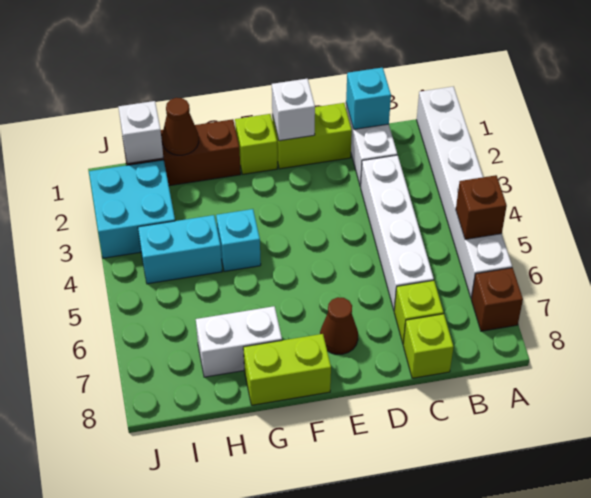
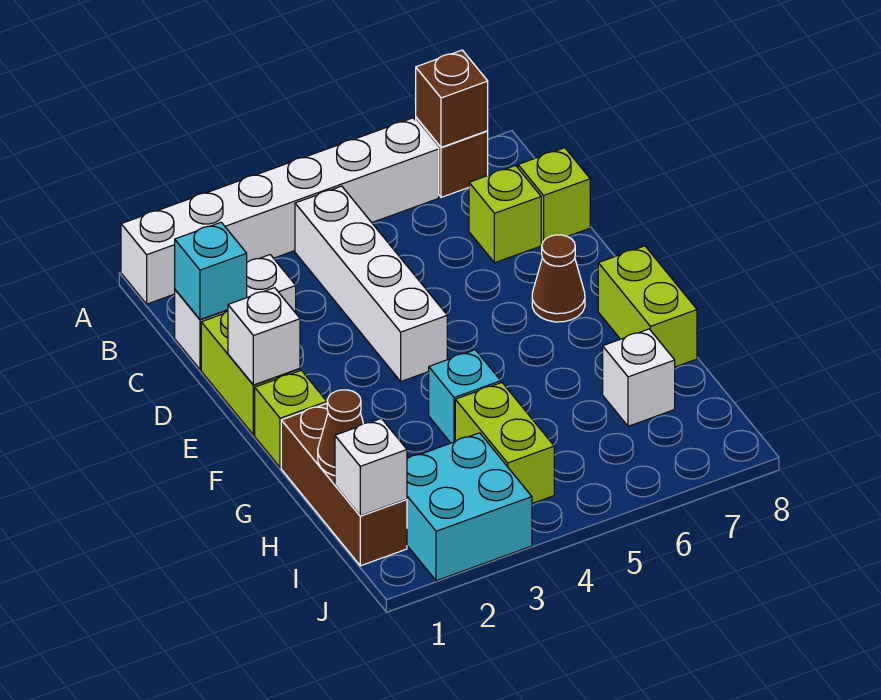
brown 1x1 brick [456,175,507,239] -> brown 1x1 brick moved to [416,50,488,147]
white 1x4 brick [360,155,434,310] -> white 1x4 brick turned to [295,186,447,381]
white 1x2 brick [196,306,282,377] -> white 1x1 brick [603,329,675,426]
cyan 1x2 brick [138,215,222,284] -> lime 1x2 brick [455,383,554,504]

